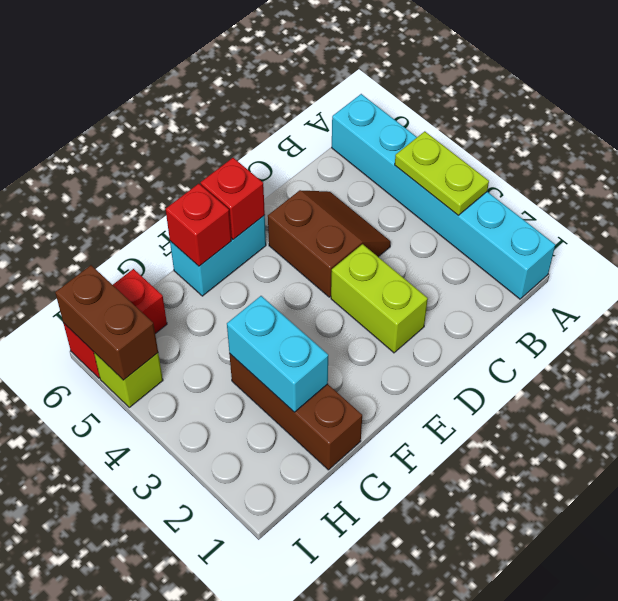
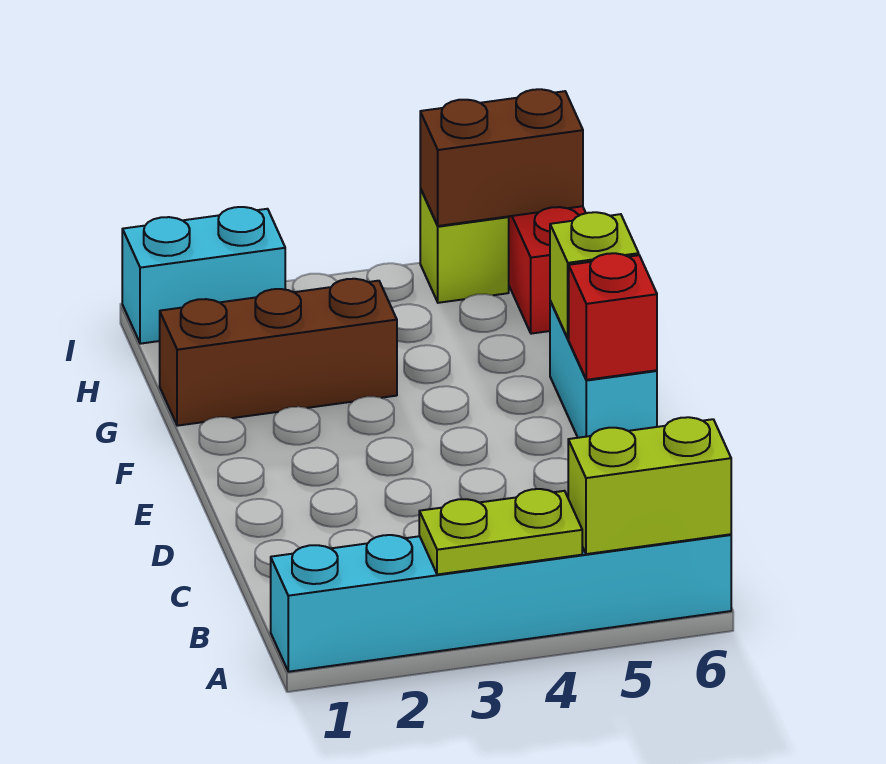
brown 2x2 slope [268,190,391,297] -> none
lime 1x2 brick [331,244,428,353] -> lime 1x2 brick moved to [568,417,731,554]
red 1x1 brick [166,184,231,266] -> lime 1x1 brick [550,212,639,339]
cyan 1x2 brick [227,296,328,412] -> cyan 1x2 brick moved to [122,207,285,344]

